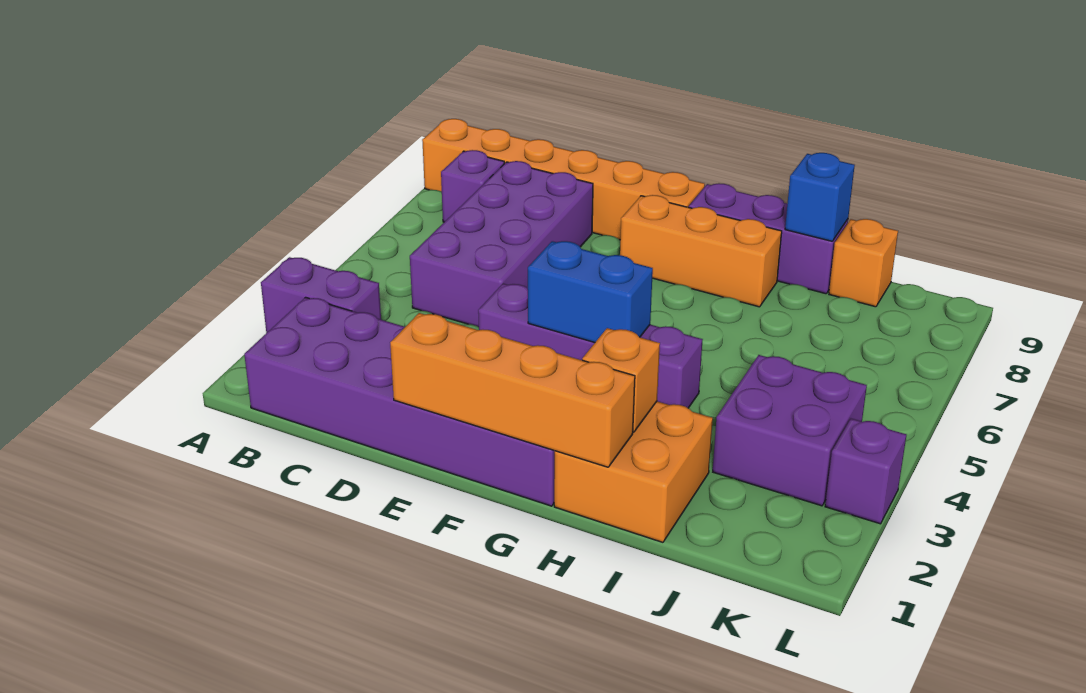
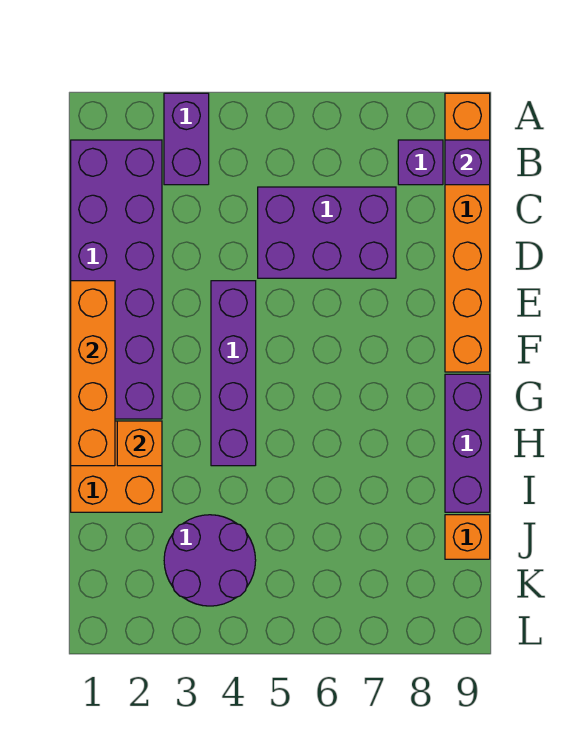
purple 2x4 brick [410,161,593,327] -> purple 2x3 brick [258,187,396,278]
blue 1x2 brick [528,241,653,342] -> none
orange 1x3 brick [620,195,782,307] -> none
blue 1x1 brick [785,153,855,241] -> none
purple 2x2 brick [713,355,867,506] -> purple 2x2 round brick [164,515,256,606]
purple 1x1 brick [825,419,906,524] -> purple 1x1 brick moved to [445,140,490,185]

